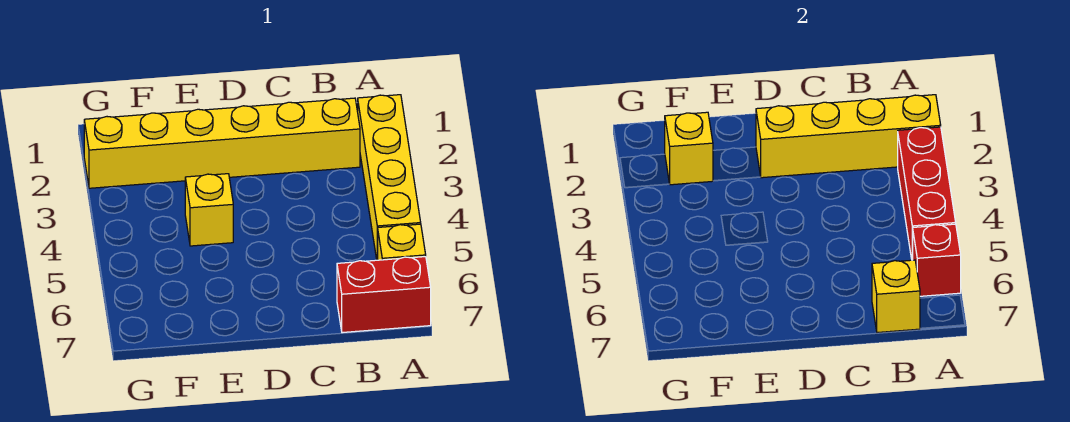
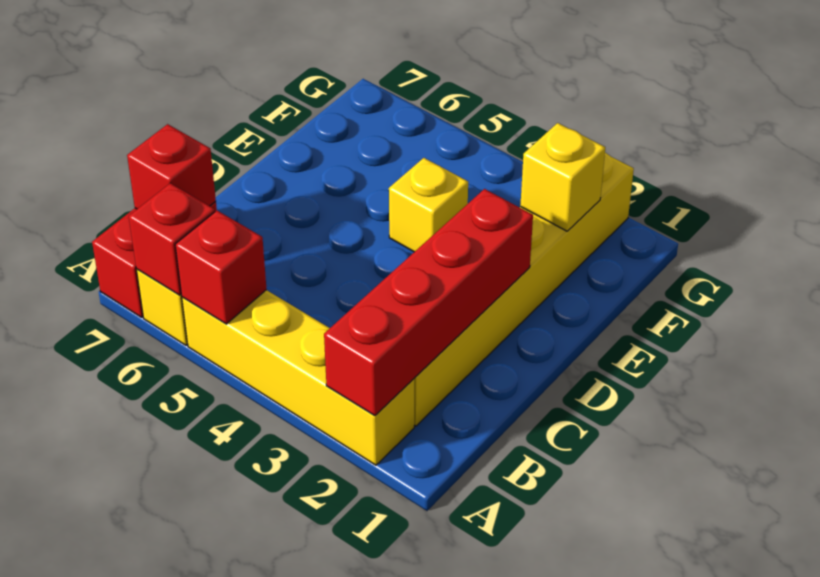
yellow 1x4 brick [756,95,941,178] -> red 1x4 brick [324,189,533,416]
red 1x3 brick [898,127,956,260] -> red 1x1 brick [175,211,267,324]
yellow 1x1 brick [872,260,920,333] -> red 1x1 brick [127,124,216,209]

